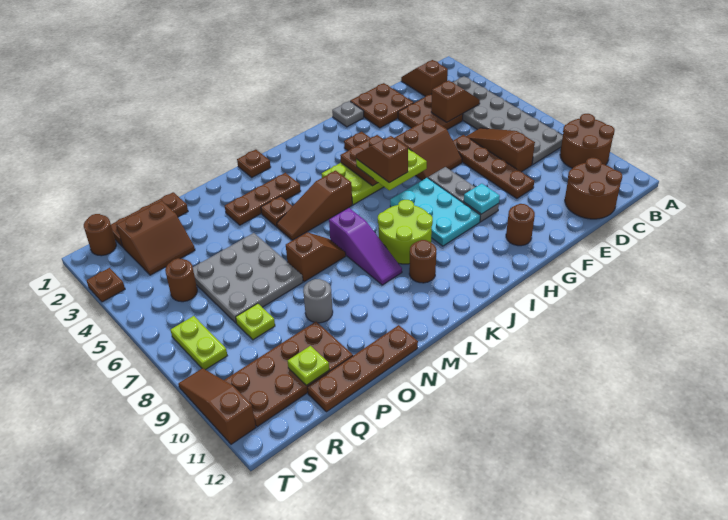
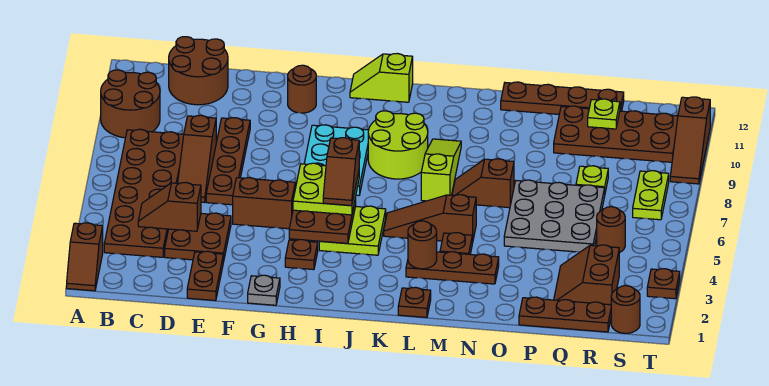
grey 2x6 plate [453,76,563,165] -> brown 2x6 plate [104,129,184,257]
brown 1x2 slope [401,60,448,96] -> brown 1x2 slope moved to [67,223,103,291]
brown 2x2 plate [350,83,413,128] -> brown 1x2 plate [187,251,223,301]
grey 1x3 plate [428,167,499,222] -> none
cyan 1x1 plate [464,184,500,214] -> none
none -> lime 1x2 slope [350,53,413,102]
brown 1x3 slope [277,171,352,240] -> brown 1x3 slope turned to [384,195,476,243]
brown 1x1 round brick [409,240,437,283] -> brown 1x1 round brick moved to [408,221,437,269]
purple 1x3 slope [329,208,402,285] -> lime 1x3 slope [421,139,461,201]
grey 1x1 round brick [303,279,333,323] -> none
brown 2x2 slope [117,201,195,275] -> brown 2x2 slope turned to [554,245,619,305]

